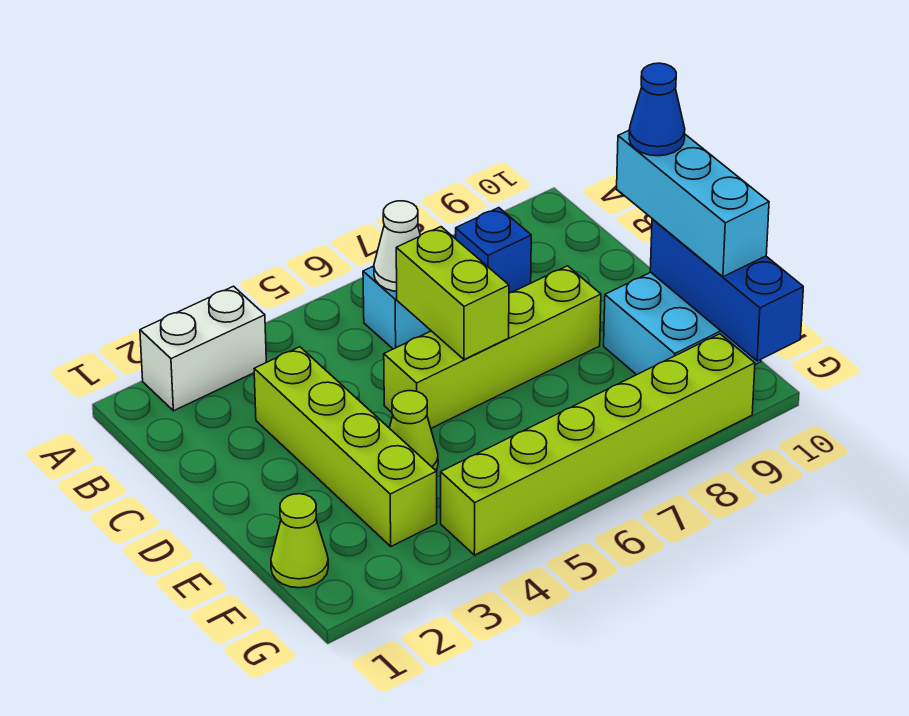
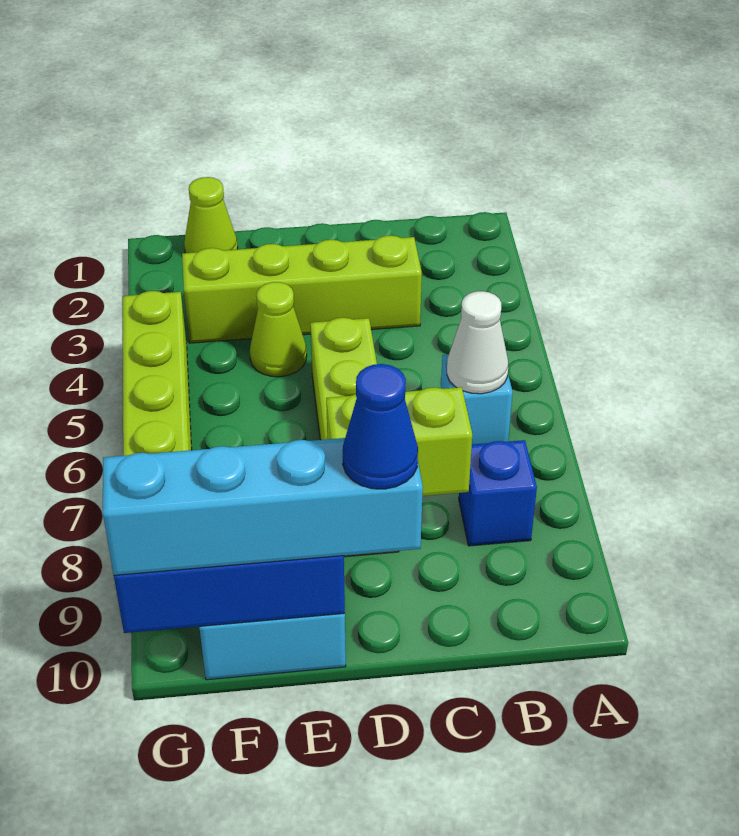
white 1x2 brick [140,286,266,411] -> none
lime 1x2 brick [396,227,509,359] -> lime 1x2 brick moved to [326,387,472,496]
cyan 1x3 brick [617,131,769,277] -> cyan 1x4 brick [103,438,423,575]

